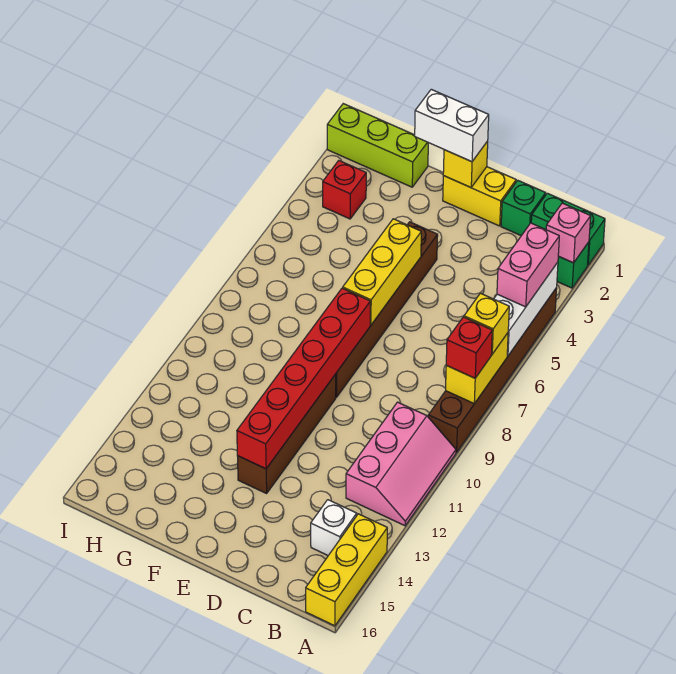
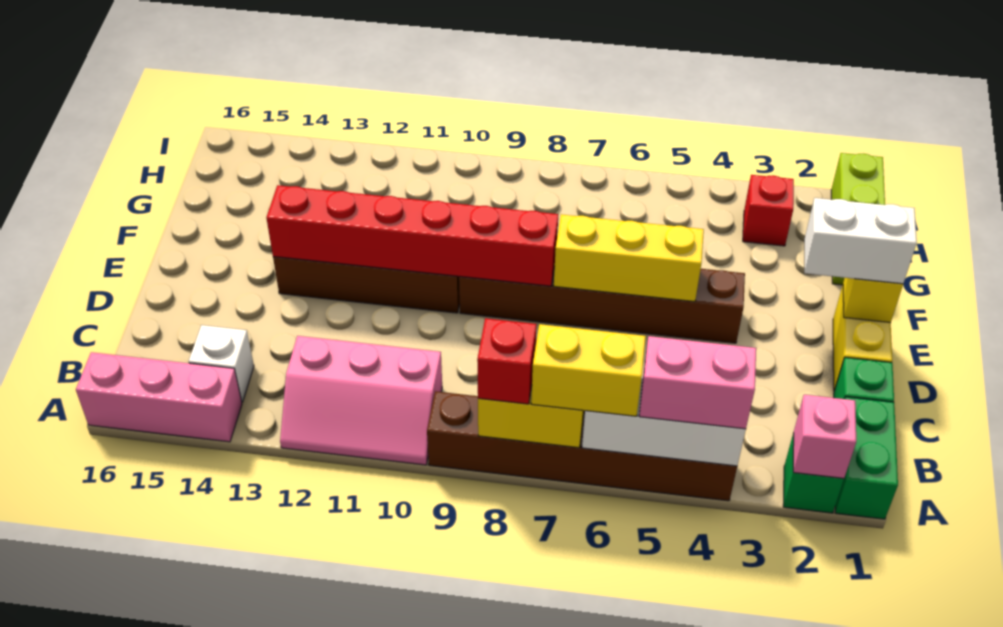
yellow 1x1 brick [464,293,509,354] -> yellow 1x2 brick [531,324,646,416]
yellow 1x3 brick [306,514,387,626] -> pink 1x3 brick [76,352,242,442]
white 1x2 brick [415,89,489,162] -> white 1x2 brick turned to [804,198,917,284]

